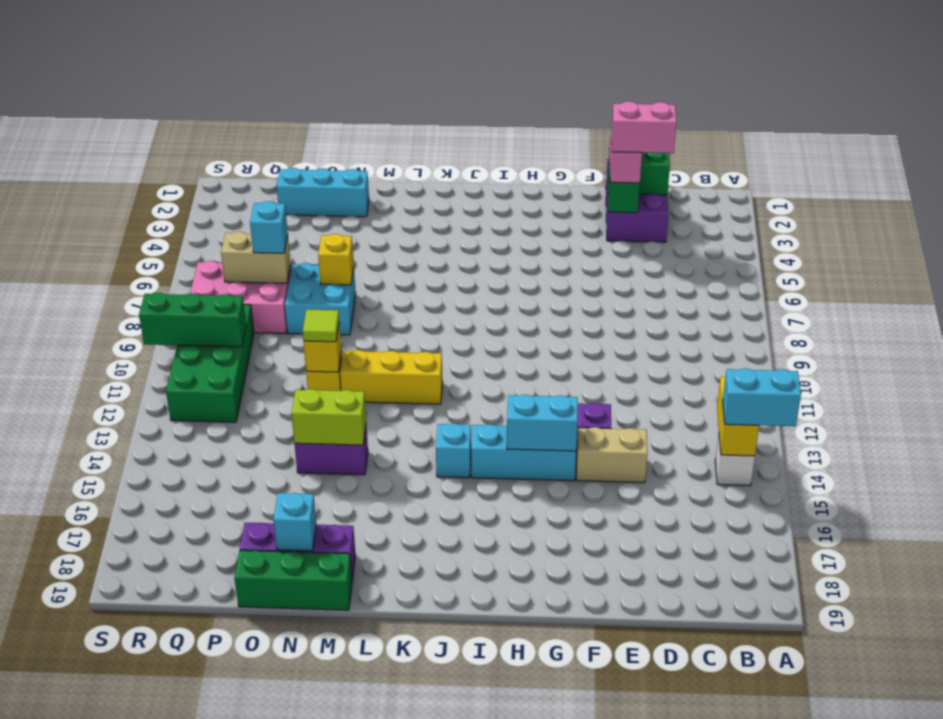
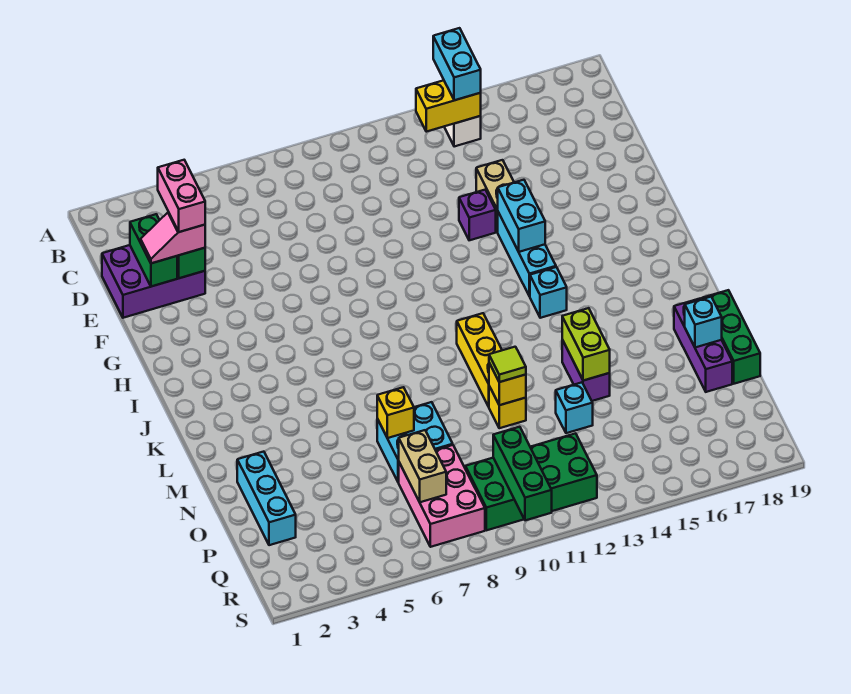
cyan 1x1 brick [250,201,288,253] -> cyan 1x1 brick moved to [556,382,593,433]

